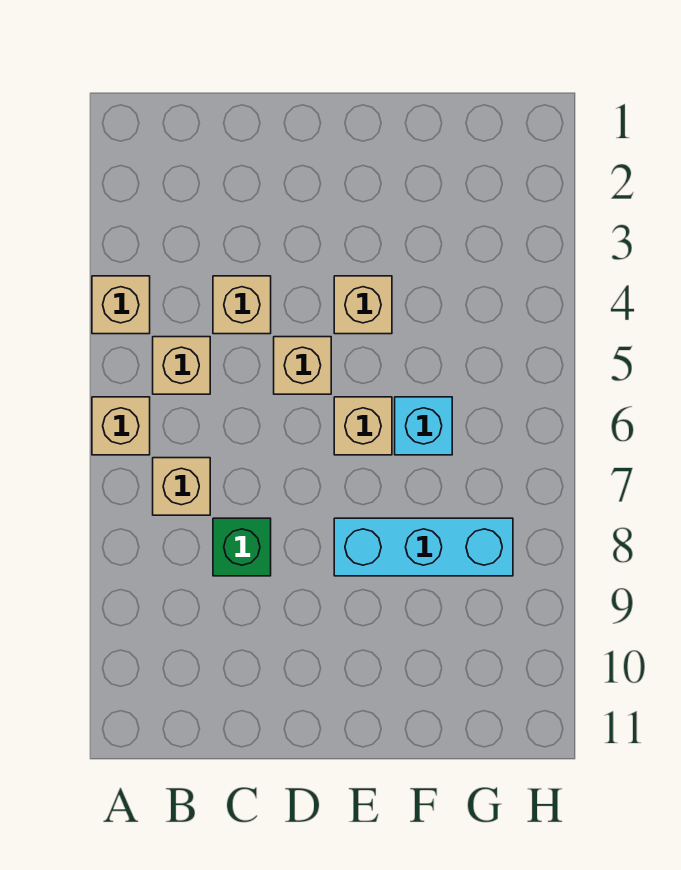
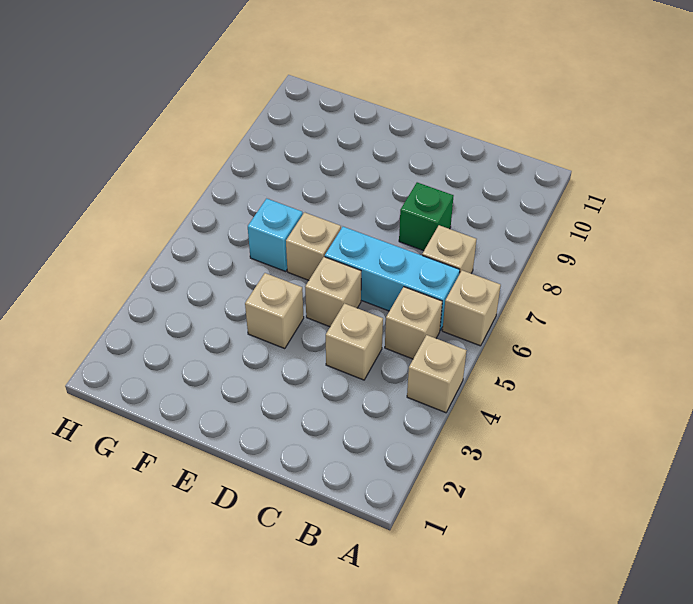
cyan 1x3 brick [334,518,513,576] -> cyan 1x3 brick moved to [325,227,460,330]

